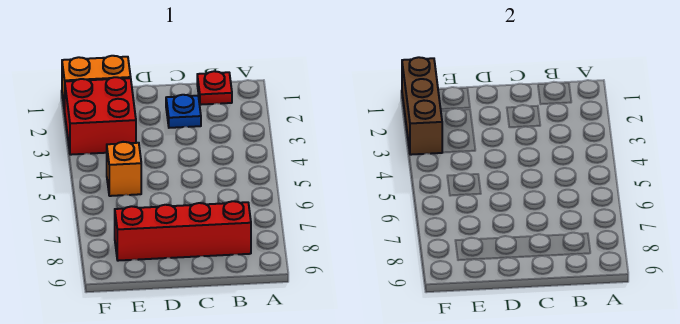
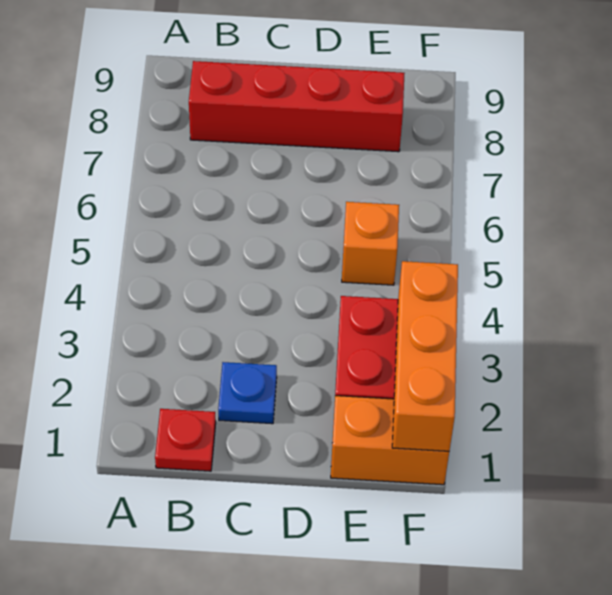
brown 1x3 brick [402,57,443,155] -> orange 1x3 brick [392,261,458,451]

